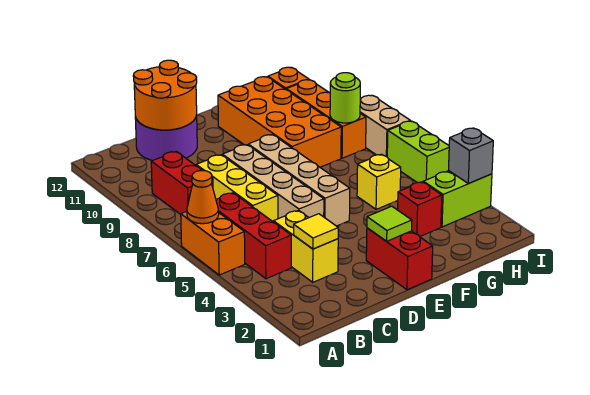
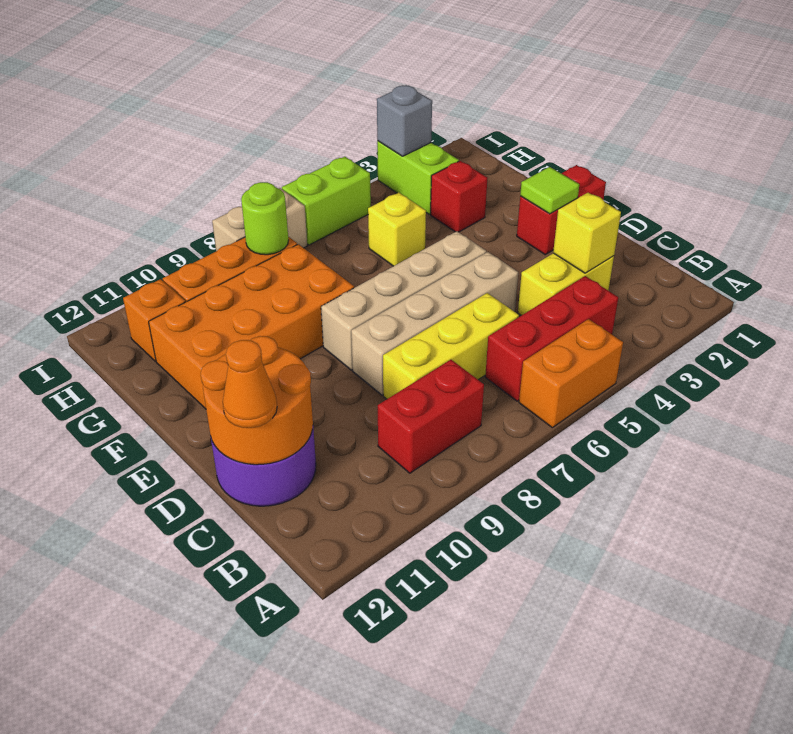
orange 1x1 cone [187,171,219,224] -> orange 1x1 cone moved to [223,340,277,428]
yellow 1x1 tile [294,214,338,249] -> yellow 1x1 brick [553,193,621,273]

